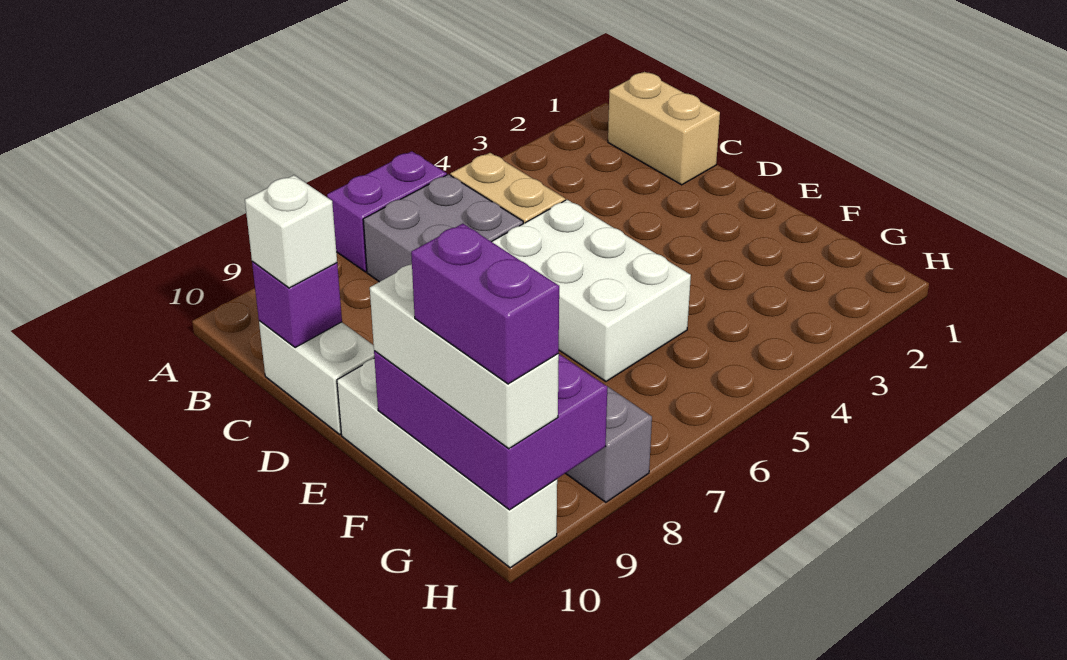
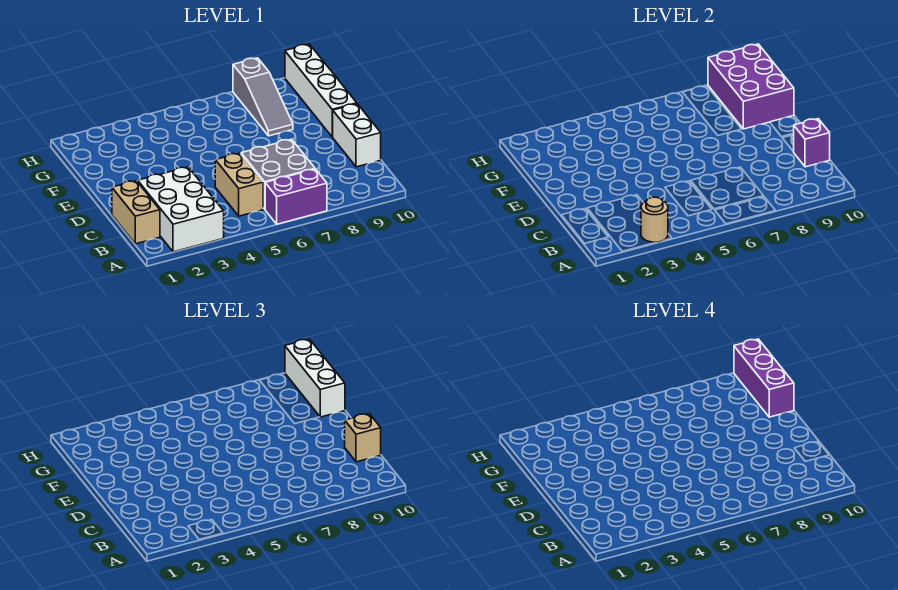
none -> tan 1x1 round brick [641,197,668,243]
white 1x1 brick [245,175,337,288] -> tan 1x1 brick [345,414,381,462]
white 2x3 brick [492,200,691,381] -> white 2x3 brick moved to [138,167,224,252]
purple 1x2 brick [411,224,559,384] -> purple 1x3 brick [734,339,794,417]

